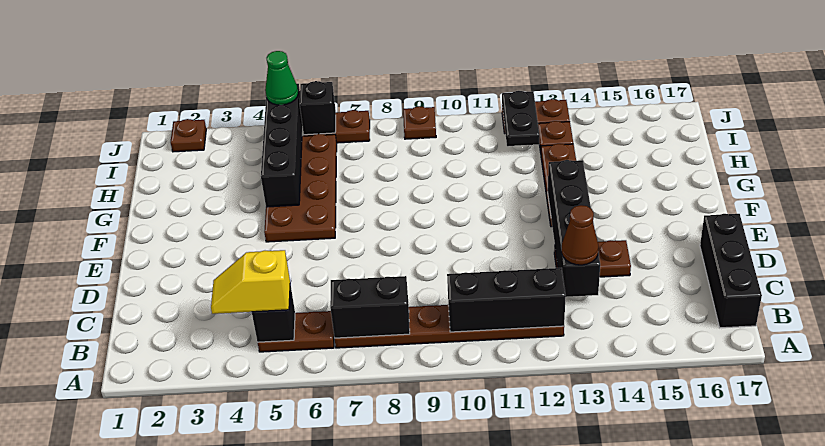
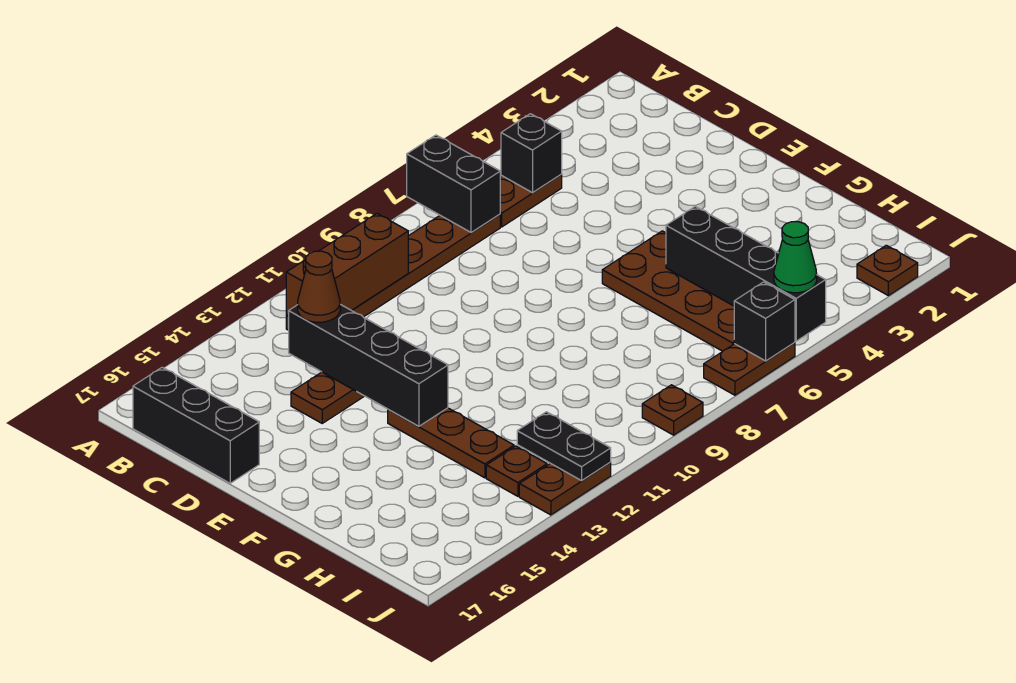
yellow 1x2 slope [211,250,290,314] -> none
black 1x2 brick [330,276,410,338] -> black 1x2 brick turned to [407,135,500,232]
black 1x3 brick [447,268,566,332] -> brown 1x3 brick [286,214,408,316]

